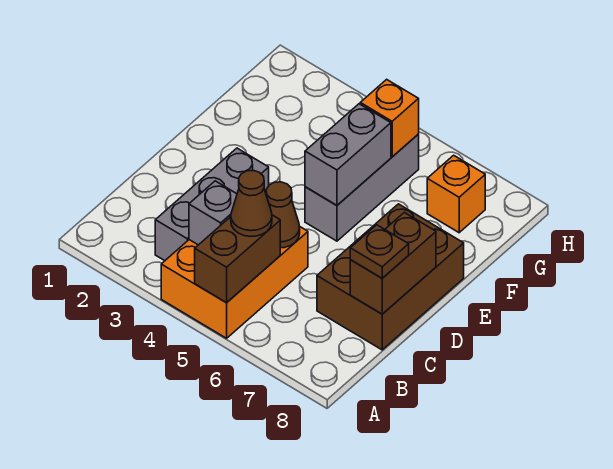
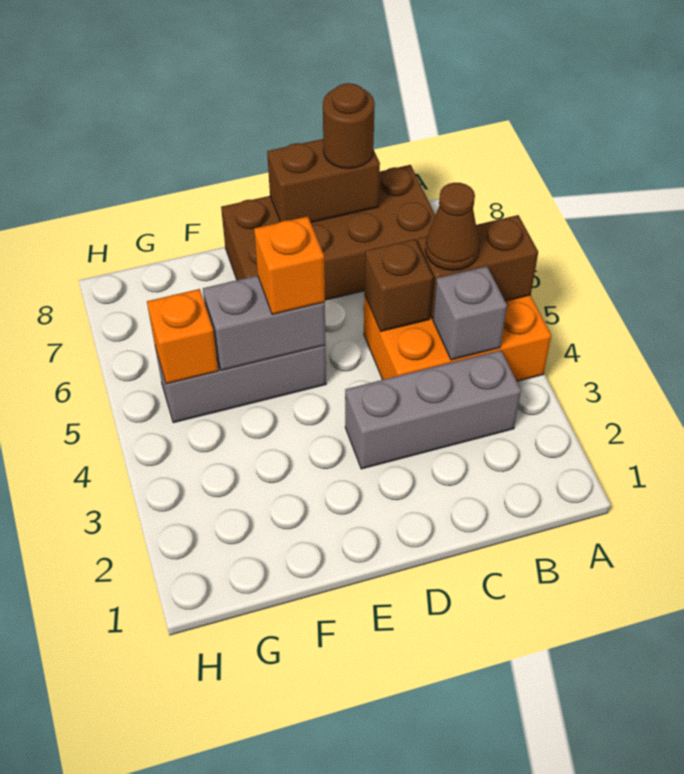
brown 1x1 cone [266,182,300,248] -> brown 1x1 brick [364,239,433,331]
brown 2x3 brick [317,204,464,350] -> brown 2x4 brick [221,165,435,300]
brown 1x1 plate [350,225,409,278] -> brown 1x1 round brick [323,83,375,169]
orange 1x1 brick [427,155,485,233] -> orange 1x1 brick moved to [254,216,325,315]

